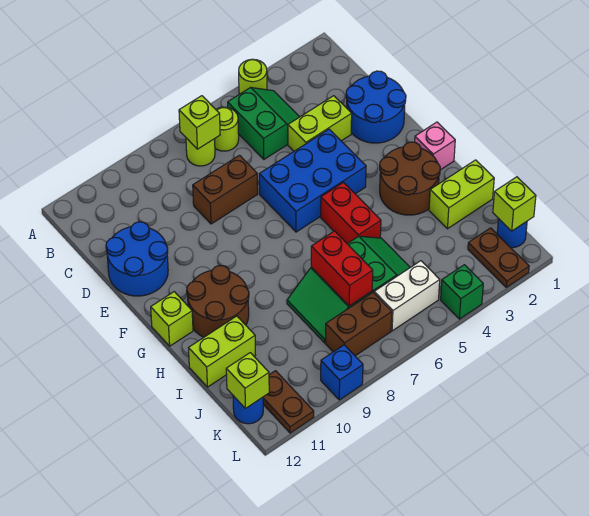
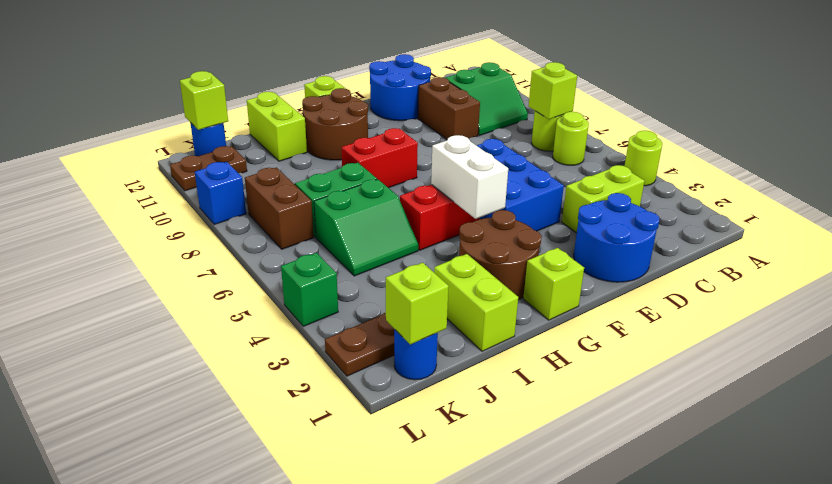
green 2x2 slope [228,87,299,159] -> green 2x2 slope moved to [445,62,528,135]
lime 1x2 brick [288,96,352,151] -> lime 1x2 brick turned to [562,165,644,233]
brown 1x2 brick [193,155,258,224] -> brown 1x2 brick moved to [418,77,480,139]
pink 1x1 brick [415,122,455,170] -> lime 1x1 brick [523,248,584,320]
red 1x2 brick [311,231,373,306] -> red 1x2 brick moved to [341,128,418,188]
white 1x2 brick [374,261,440,331] -> white 1x2 brick moved to [431,135,508,219]

